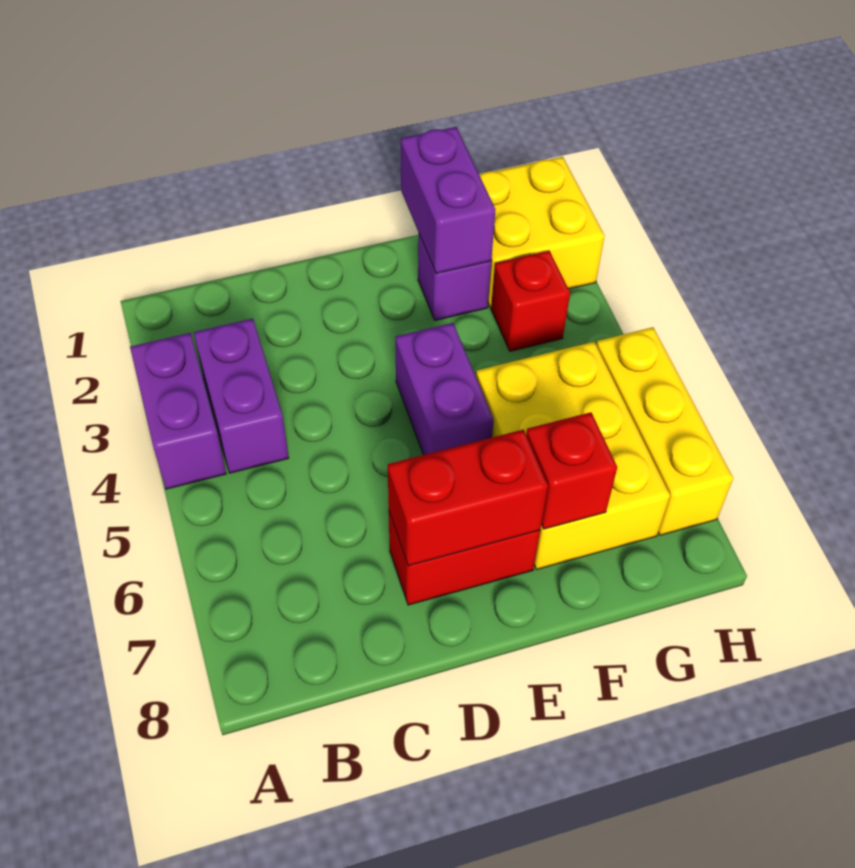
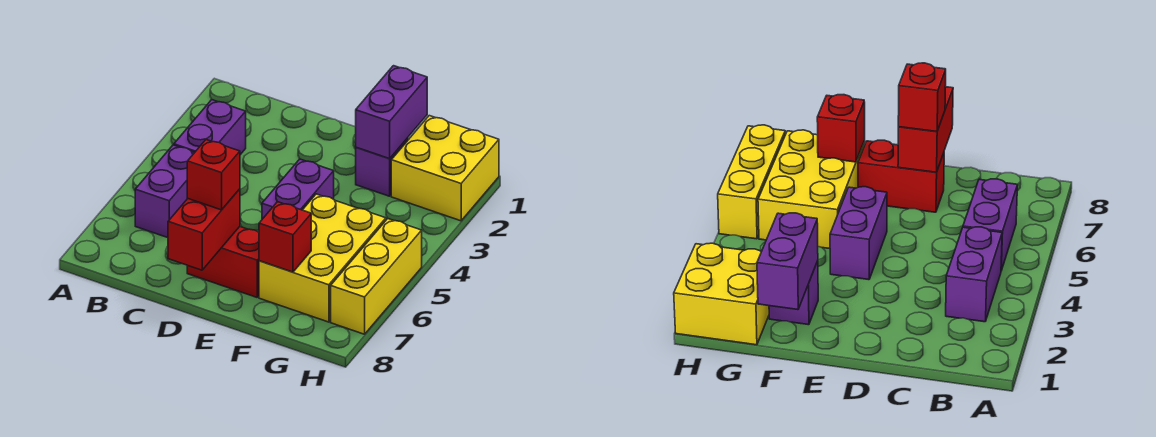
purple 1x2 brick [130,333,226,489] -> purple 1x2 brick moved to [135,145,195,238]
red 1x2 brick [388,430,548,566] -> red 1x2 brick turned to [168,189,240,270]
red 1x1 brick [491,251,570,351] -> red 1x1 brick moved to [187,140,240,210]

